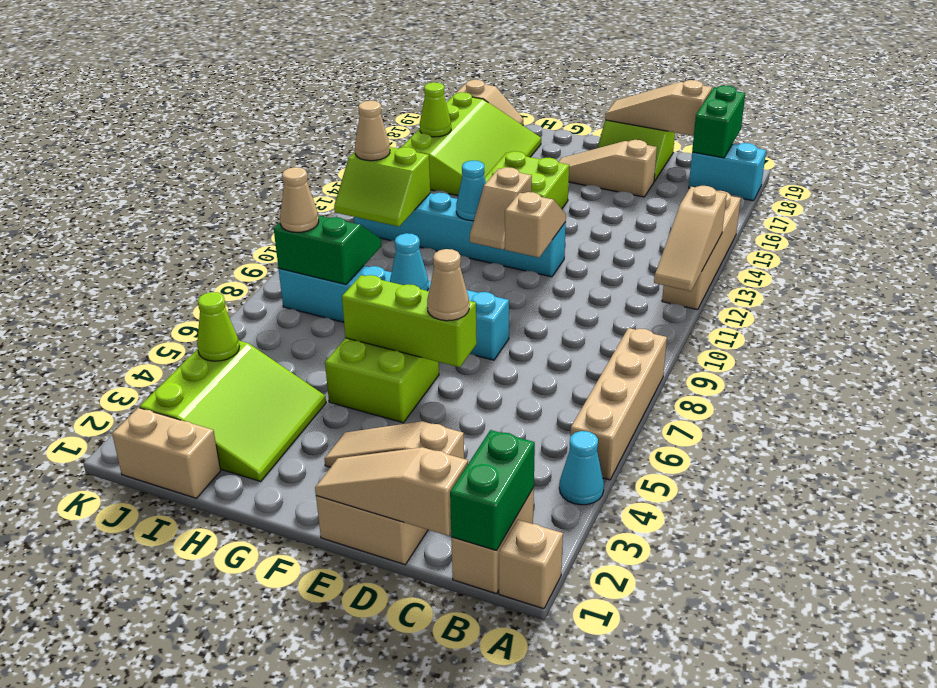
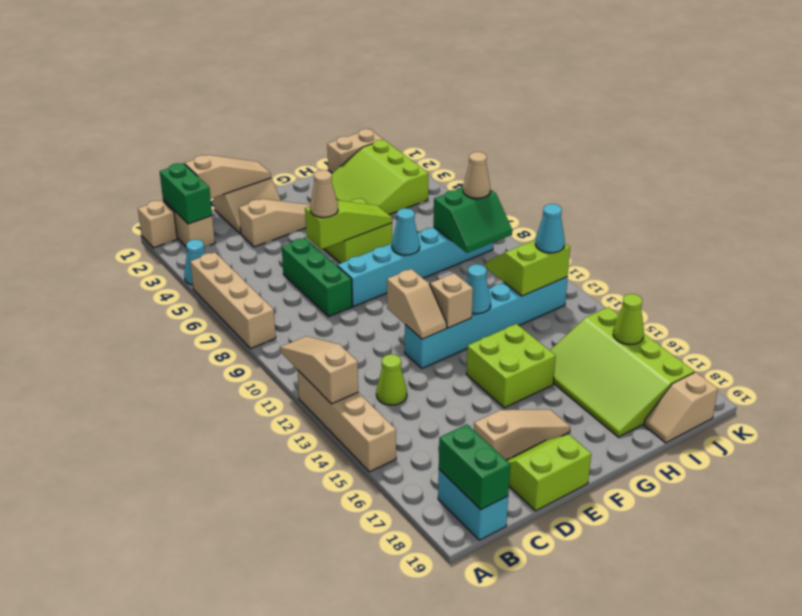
cyan 1x2 brick [689,143,766,201] -> cyan 1x2 brick turned to [438,469,508,540]
tan 1x3 slope [605,80,712,136] -> none
none -> green 1x3 brick [282,238,352,317]
lime 1x3 brick [342,275,477,367] -> lime 1x3 slope [305,200,392,250]
lime 1x1 cone [197,292,239,361] -> lime 1x1 cone moved to [376,354,407,405]
tan 1x1 cone [355,101,390,161] -> cyan 1x1 cone [535,204,565,253]

